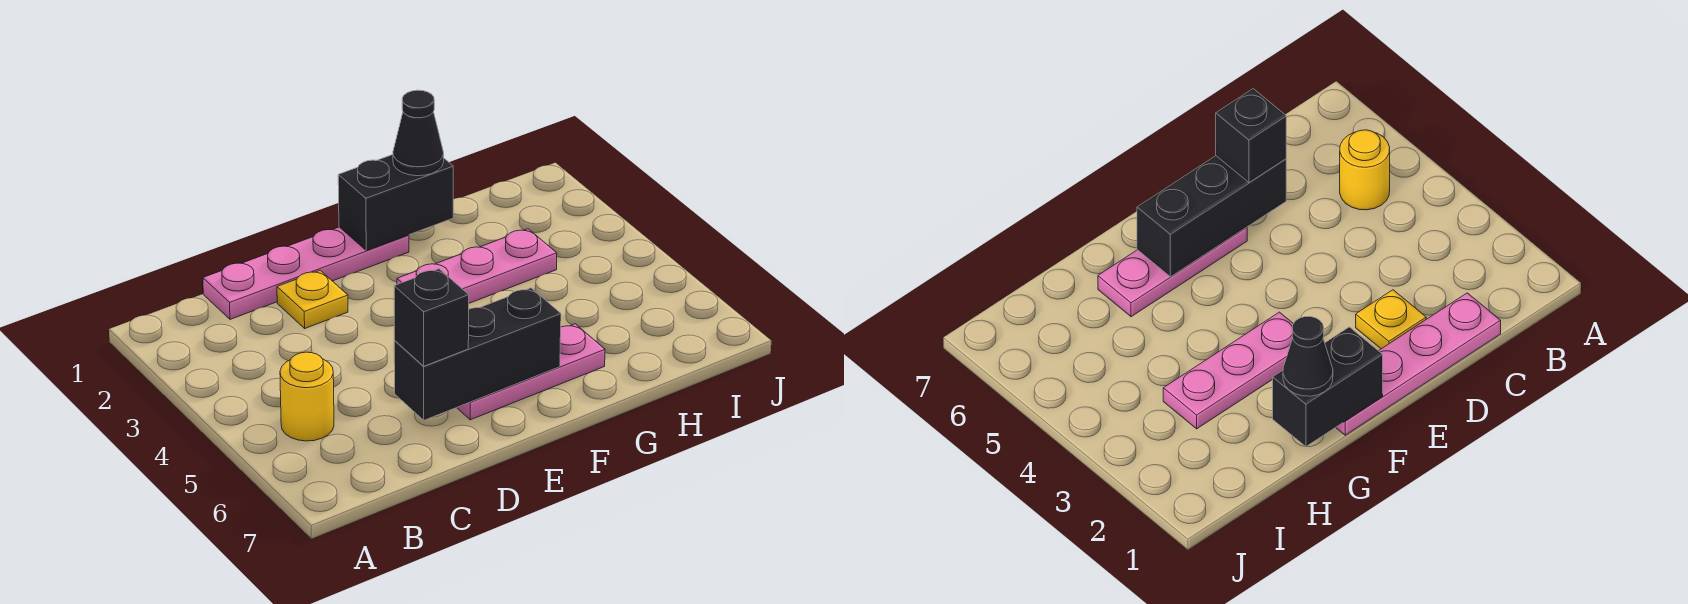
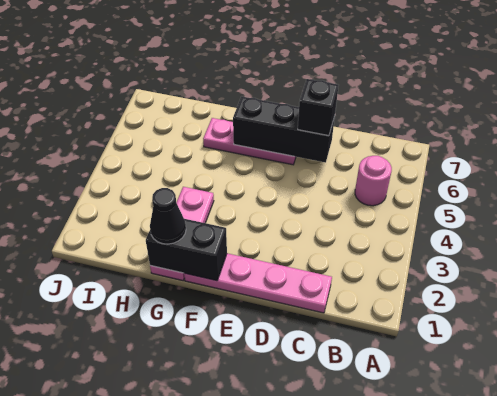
yellow 1x1 round brick [280,352,334,441] -> pink 1x1 round brick [355,156,392,206]
yellow 1x1 plate [277,270,348,328] -> none
pink 1x3 plate [397,229,557,303] -> pink 1x3 plate turned to [150,187,214,280]

